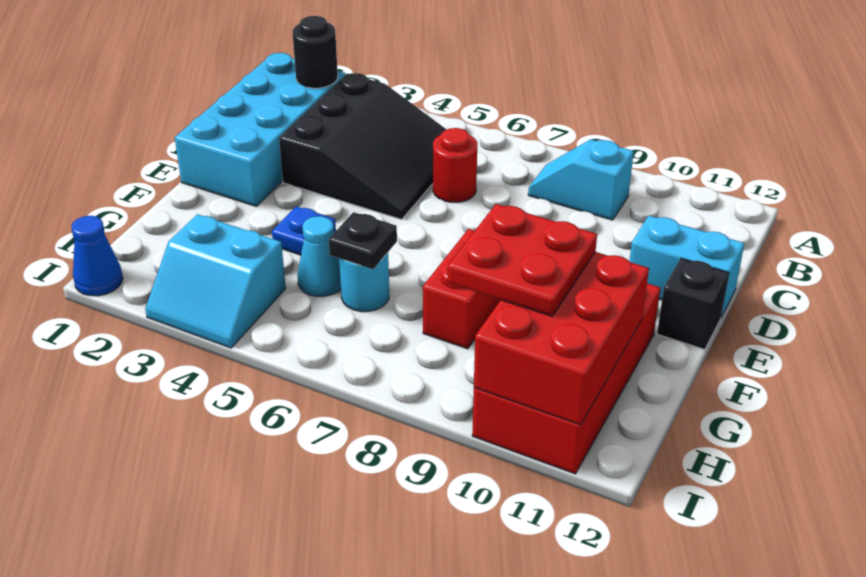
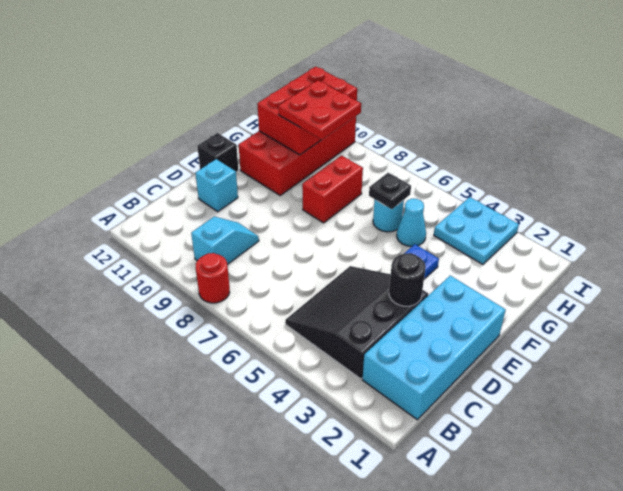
black 1x1 round brick [293,16,338,88] -> black 1x1 round brick moved to [389,253,426,306]
cyan 1x2 slope [528,139,634,220] -> cyan 1x2 slope turned to [191,217,259,265]
red 1x1 round brick [433,128,477,202] -> red 1x1 round brick moved to [196,253,230,303]
cyan 1x2 brick [630,216,744,317] -> cyan 1x1 brick [195,159,238,212]
cyan 2x2 slope [145,214,286,348] -> cyan 2x2 plate [434,197,519,264]
blue 1x1 cone [71,216,123,296] -> none

